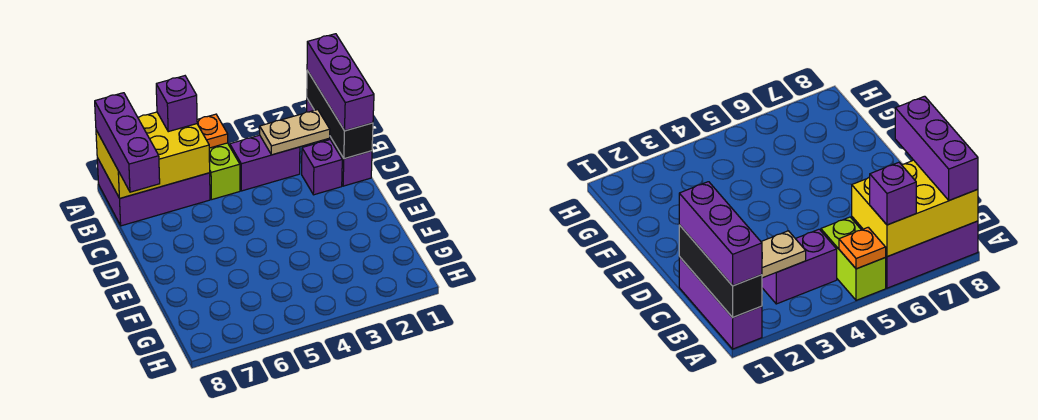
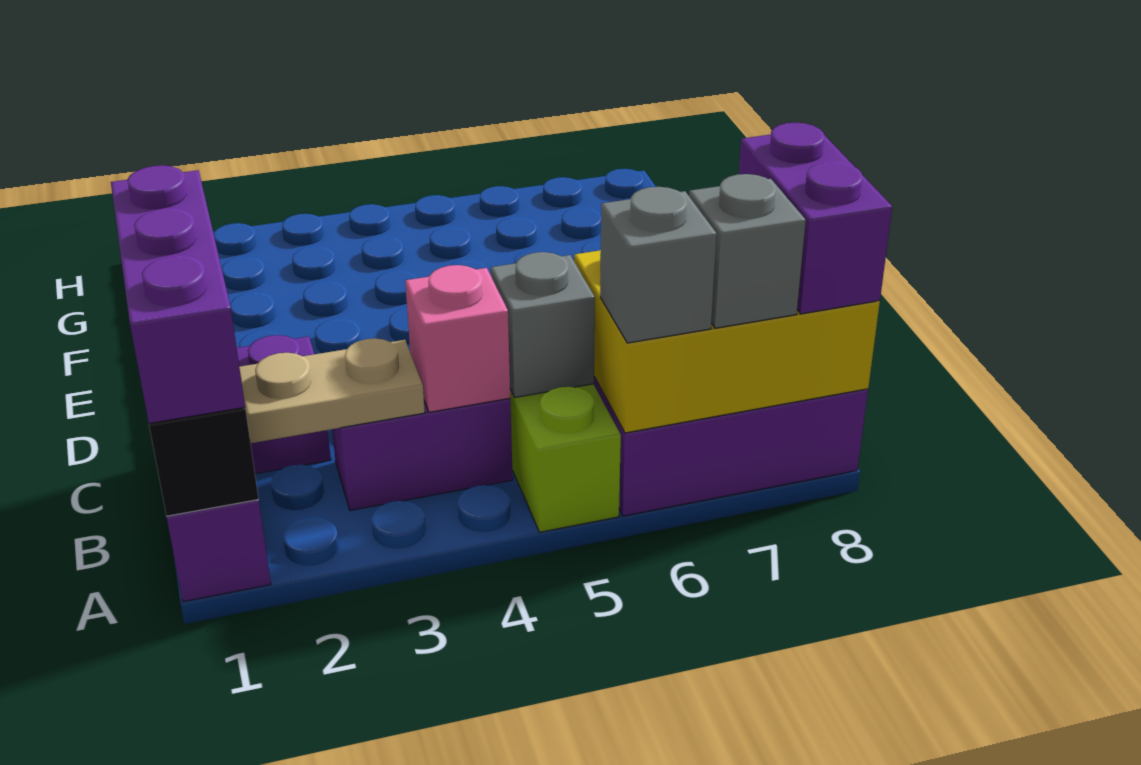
orange 1x1 plate [197,114,228,148] -> none
purple 1x1 brick [156,76,197,132] -> grey 1x1 brick [600,187,717,343]
none -> grey 1x1 brick [689,174,806,328]
purple 1x3 brick [95,93,160,192] -> purple 1x2 brick [739,123,892,314]
none -> pink 1x1 brick [405,265,510,412]
none -> grey 1x1 brick [491,252,595,398]

